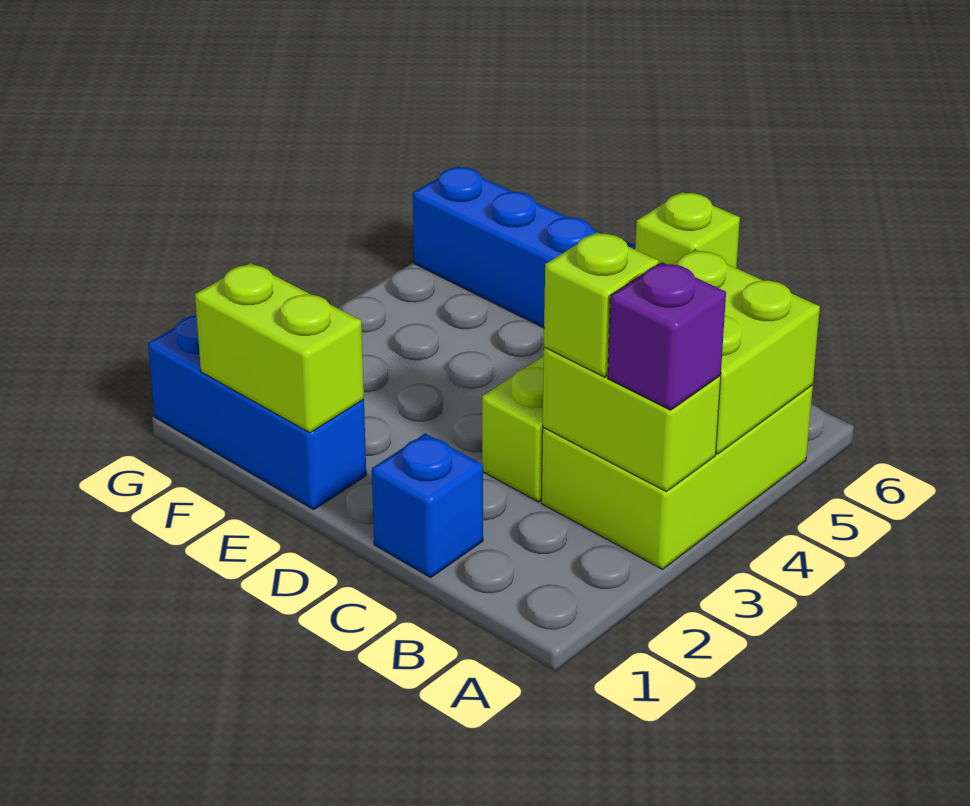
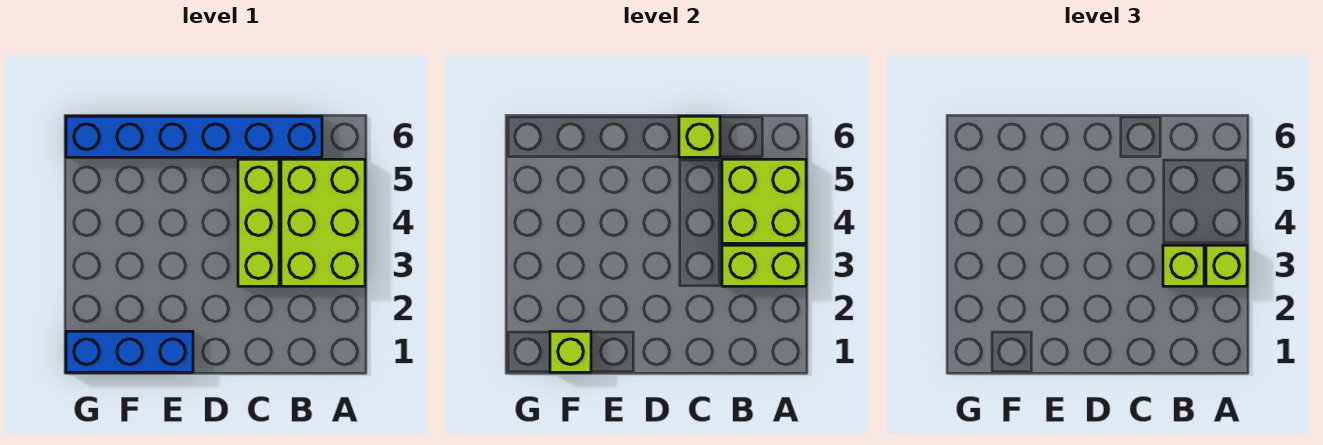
purple 1x1 brick [608,262,726,410] -> lime 1x1 brick [1206,245,1247,286]
blue 1x1 brick [372,433,483,577] -> none
lime 1x2 brick [195,263,364,433] -> lime 1x1 brick [550,331,591,372]

